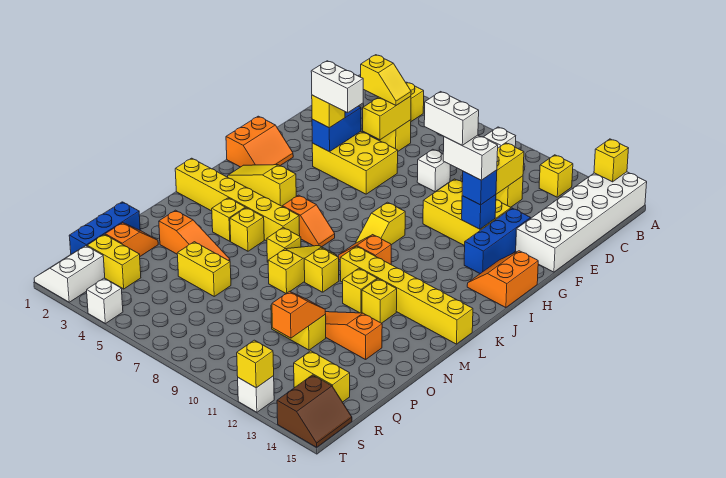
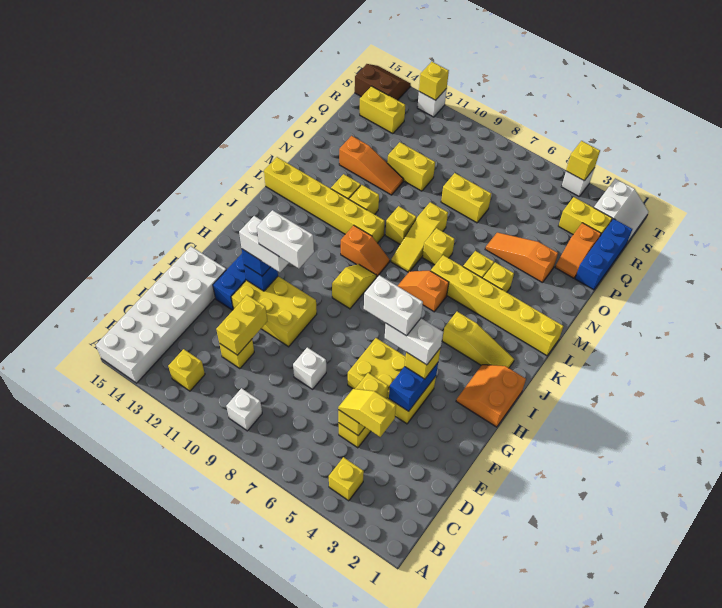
yellow 1x1 brick [594,139,629,182] -> yellow 1x1 brick moved to [566,141,600,181]
none -> white 1x2 brick [364,275,423,336]
orange 2x2 slope [467,251,538,308] -> none
yellow 1x2 brick [177,242,231,296] -> yellow 1x2 brick moved to [441,173,491,223]
orange 1x2 slope [272,291,325,338] -> none
brown 2x2 slope [277,375,352,447] -> brown 2x2 slope turned to [355,64,411,100]

